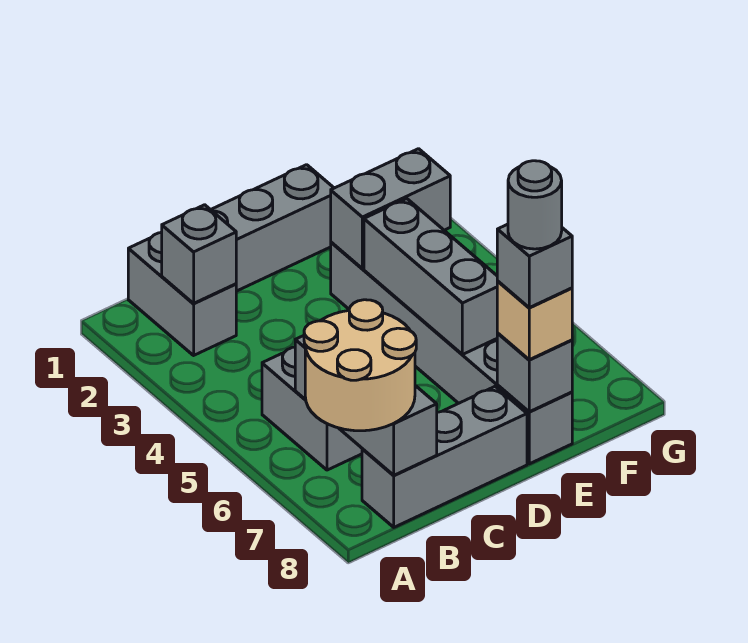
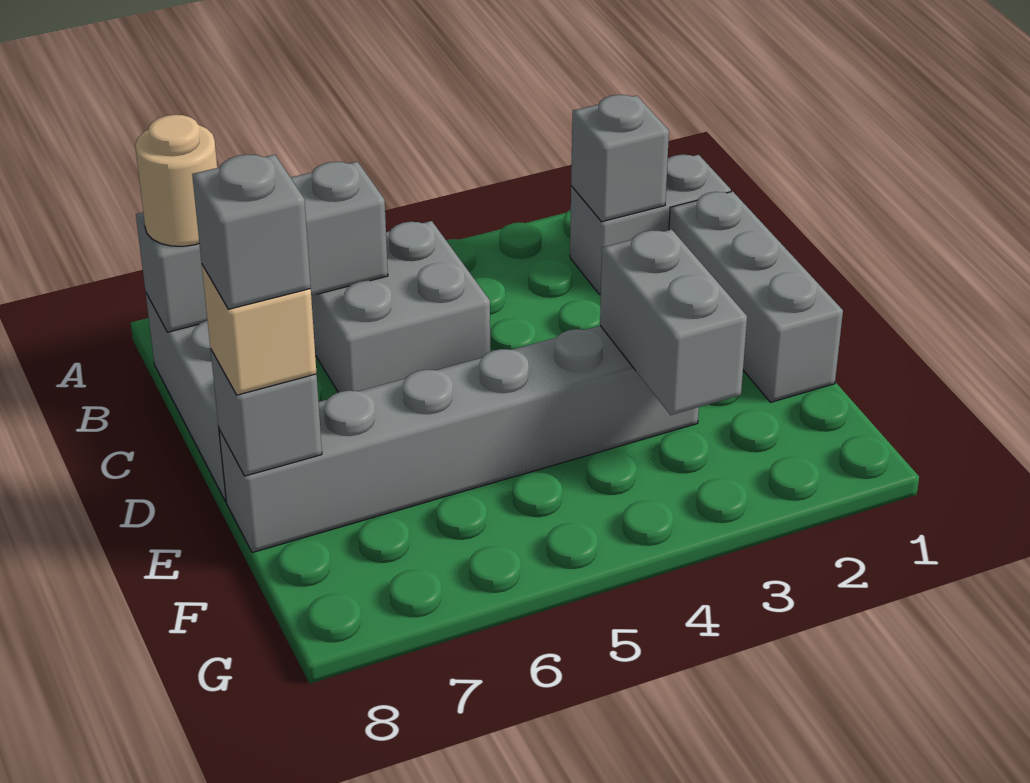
tan 2x2 round brick [304,300,416,431] -> tan 1x1 round brick [135,115,217,246]
grey 1x3 brick [364,199,497,355] -> none
grey 1x1 round brick [508,161,562,249] -> none

